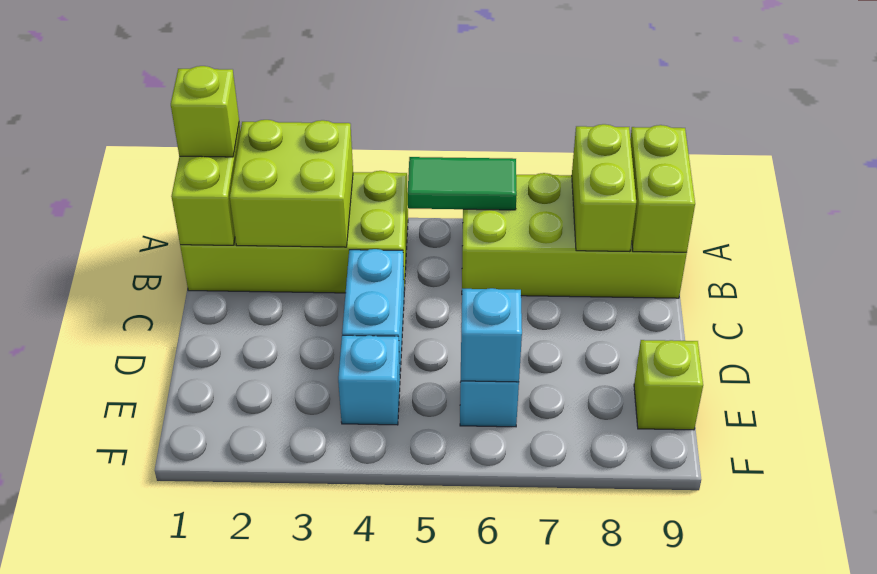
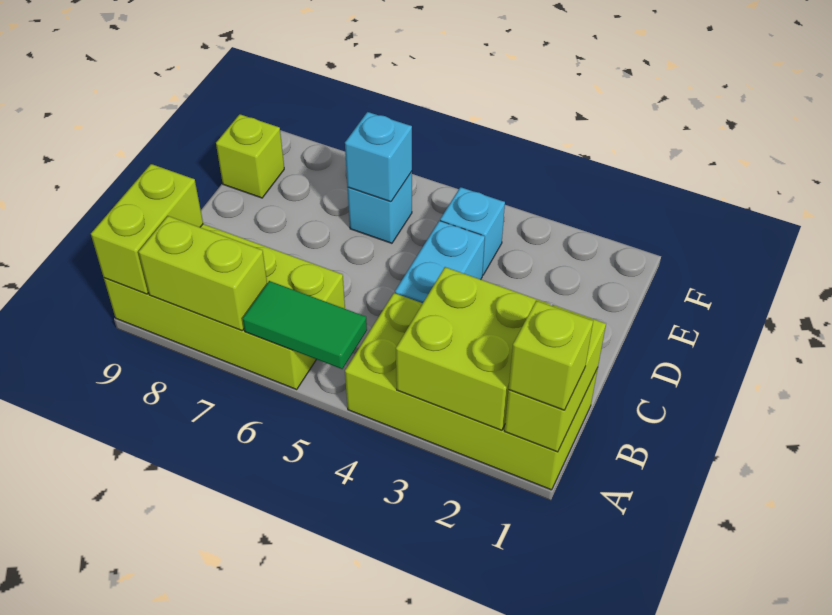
lime 1x2 brick [572,124,636,251] -> lime 1x2 brick turned to [139,216,267,331]

